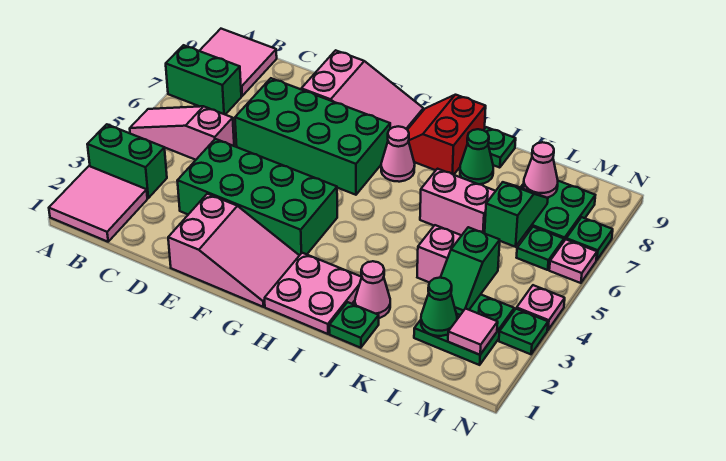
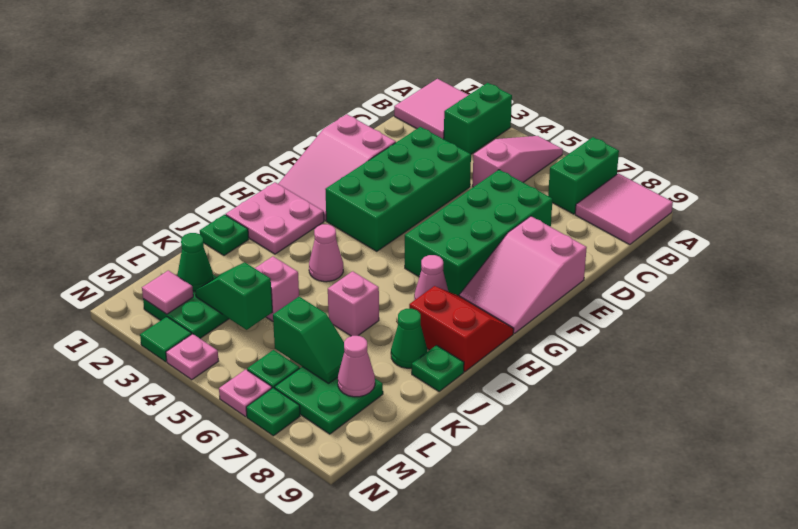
pink 1x1 cone [355,261,390,318] -> pink 1x1 cone moved to [309,224,343,282]
pink 1x2 brick [420,169,495,235] -> pink 1x1 brick [328,271,379,336]
green 1x1 plate [499,309,548,354] -> green 1x1 tile [140,317,192,362]

